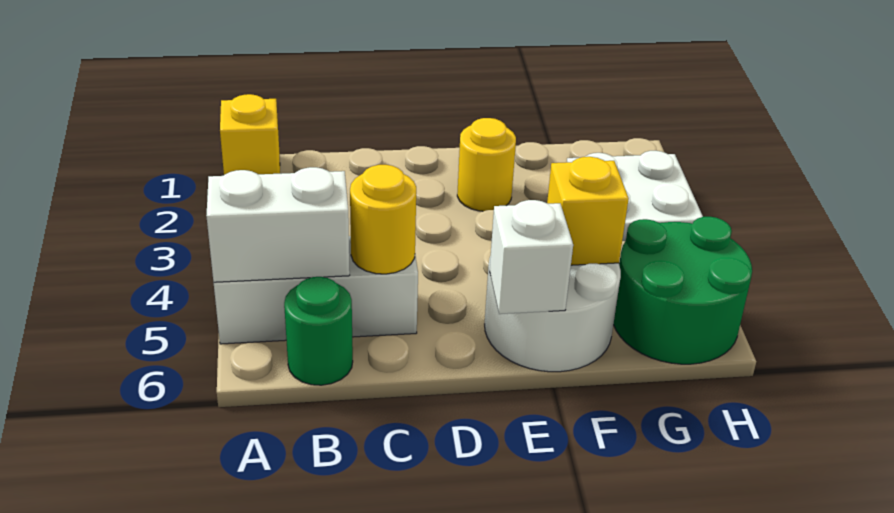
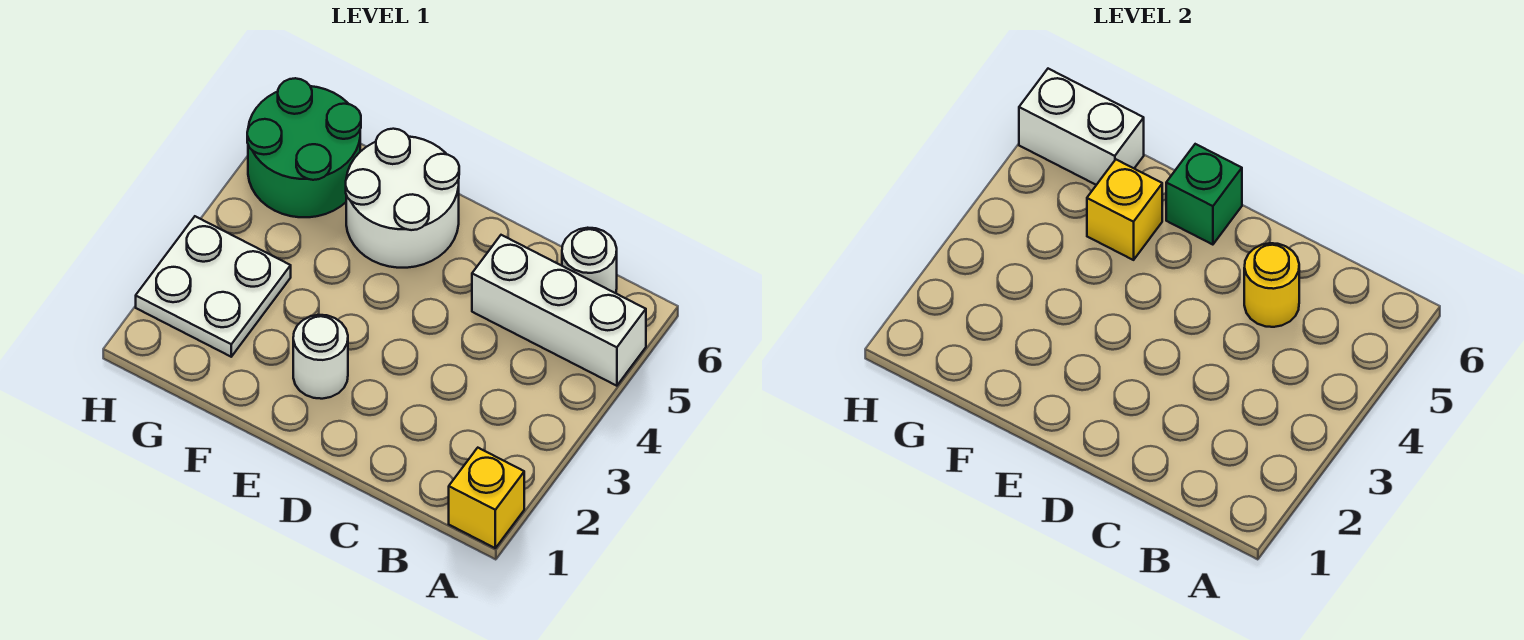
white 1x2 brick [206,167,350,282] -> white 1x2 brick moved to [1019,69,1144,185]
green 1x1 round brick [284,277,353,385] -> white 1x1 round brick [562,228,617,293]
yellow 1x1 round brick [457,118,516,211] -> white 1x1 round brick [293,315,348,399]
white 1x1 brick [490,200,573,314] -> green 1x1 brick [1166,144,1242,245]

